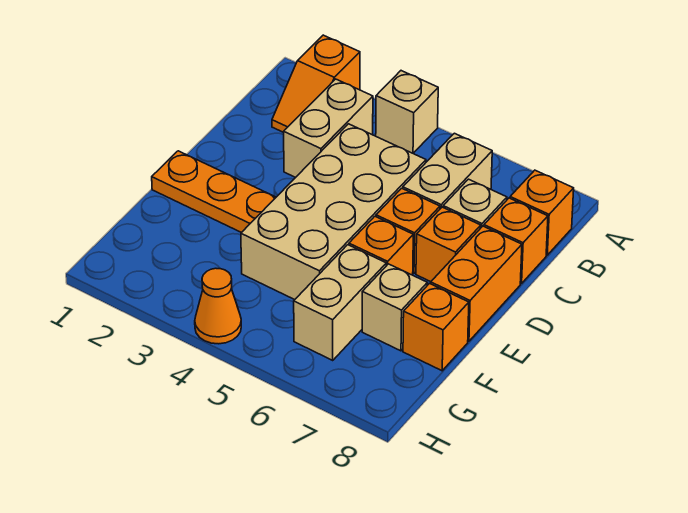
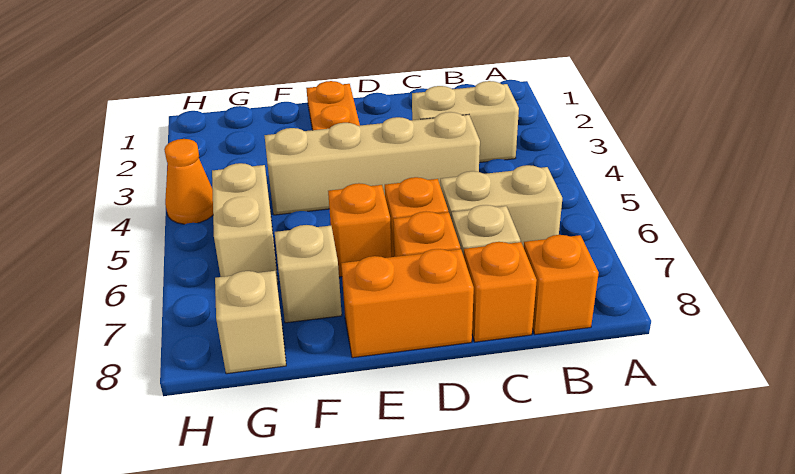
orange 1x2 slope [272,35,360,132] -> none
tan 1x1 brick [376,71,438,153] -> tan 1x1 brick moved to [215,271,286,374]
tan 2x4 brick [241,124,426,300] -> tan 1x4 brick [264,112,480,215]
tan 1x2 brick [294,245,386,360] -> tan 1x2 brick turned to [212,163,278,284]
orange 1x1 brick [403,283,469,371] -> none

